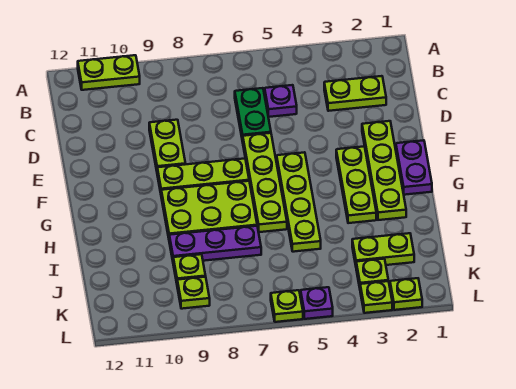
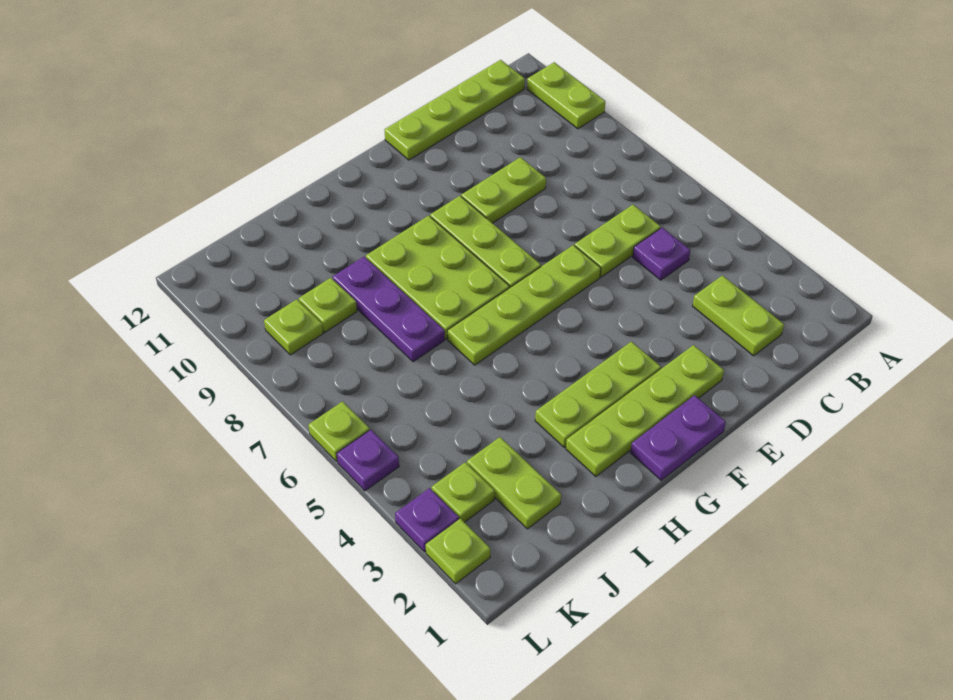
green 1x2 plate [235,88,271,142] -> lime 1x2 plate [575,205,661,277]
lime 1x4 plate [277,152,321,252] -> lime 1x4 plate moved to [385,60,525,160]
lime 1x1 plate [360,281,392,313] -> purple 1x1 plate [395,488,459,552]

